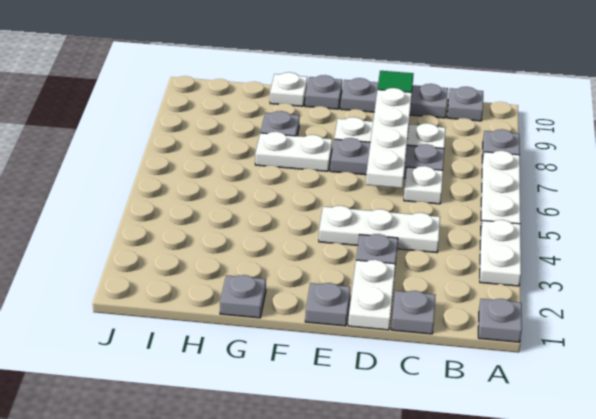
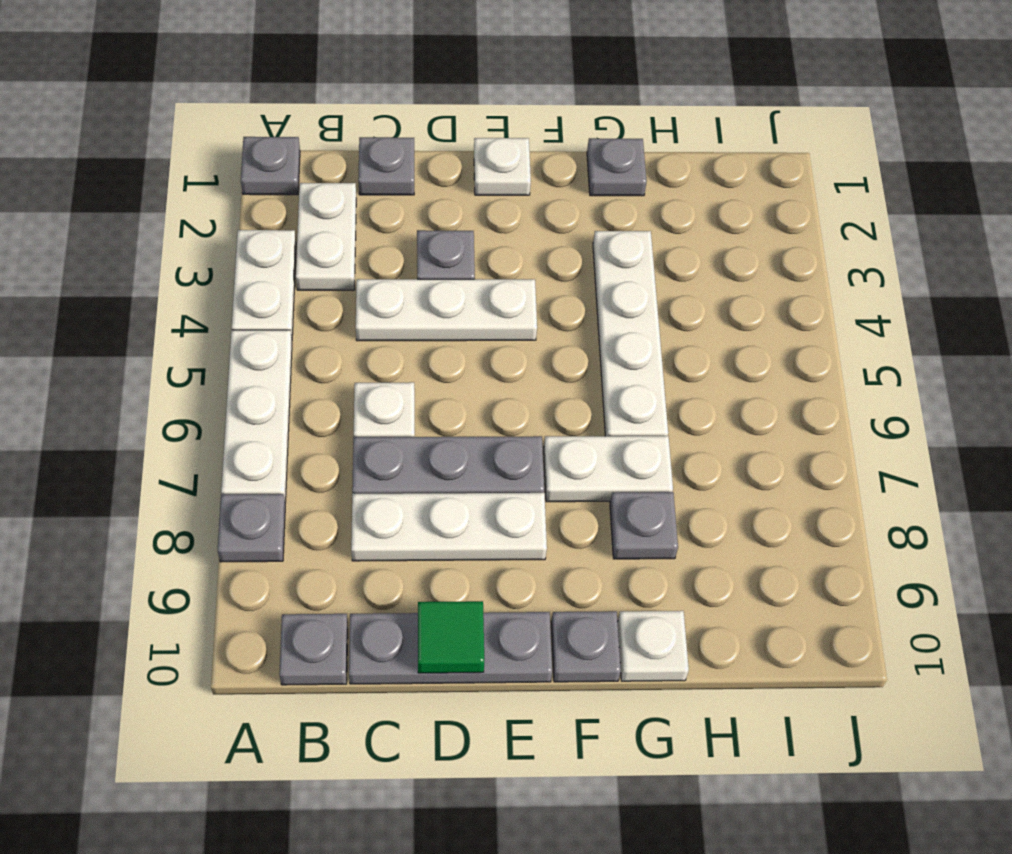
white 1x2 plate [348,260,395,330] -> white 1x2 plate moved to [296,183,356,290]
white 1x4 plate [366,88,412,188] -> white 1x4 plate moved to [593,231,668,436]
grey 1x1 plate [305,283,350,326] -> white 1x1 plate [474,138,531,195]

